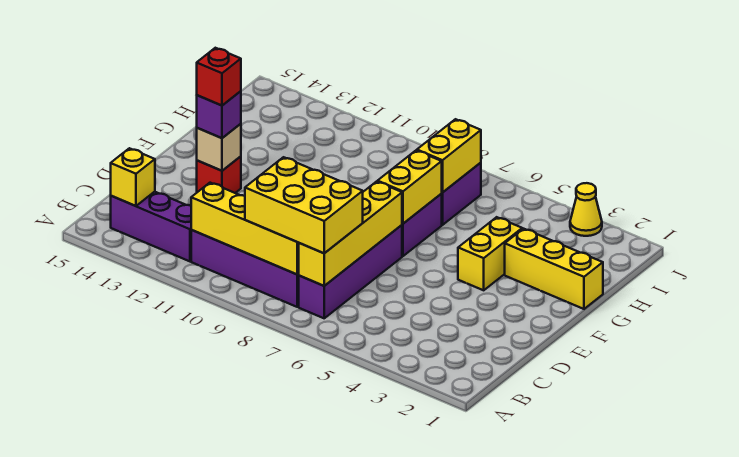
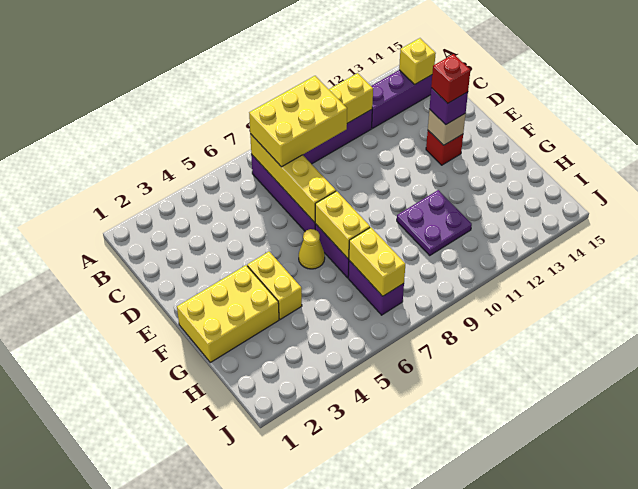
yellow 1x3 brick [505,229,603,309] -> yellow 2x3 brick [177,265,279,362]
none -> purple 2x2 plate [397,190,472,255]
yellow 1x1 cone [570,183,602,236] -> yellow 1x1 cone moved to [299,229,325,269]

